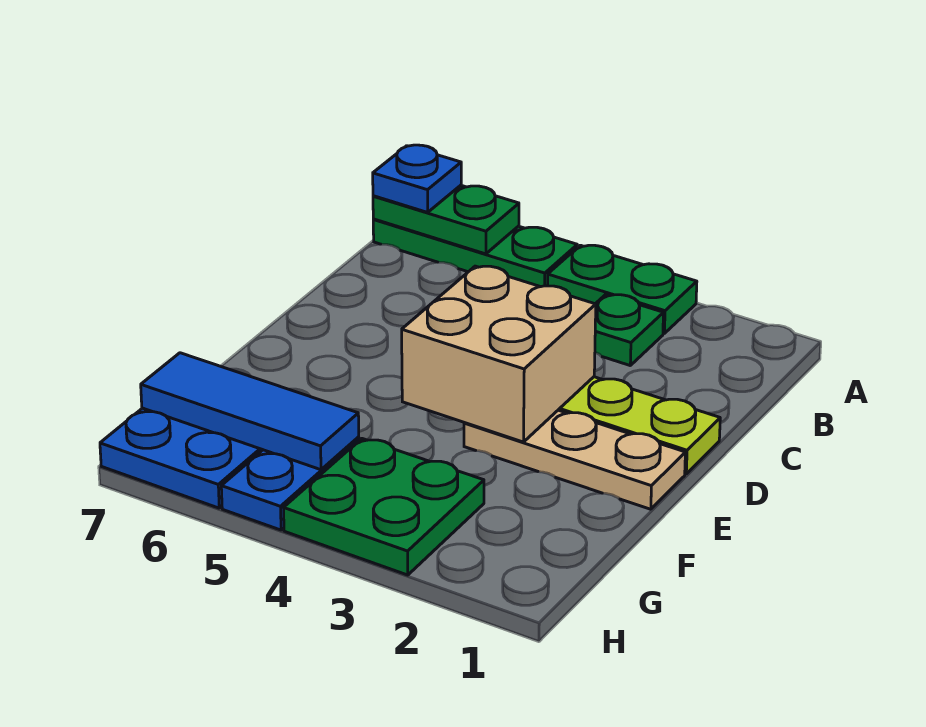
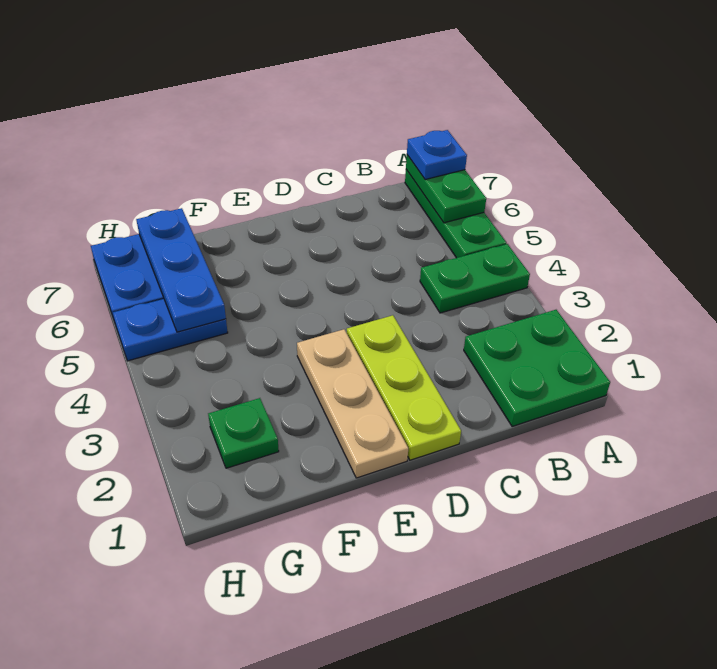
green 1x2 plate [547,245,697,333] -> green 1x2 plate turned to [420,244,530,313]
green 1x1 plate [595,294,663,365] -> green 1x1 plate moved to [208,398,279,468]
tan 2x2 brick [402,266,596,442] -> none
green 2x2 plate [284,439,484,575] -> green 2x2 plate moved to [464,310,610,427]
blue 1x3 tile [141,353,359,470] -> blue 1x3 plate [136,208,226,332]

